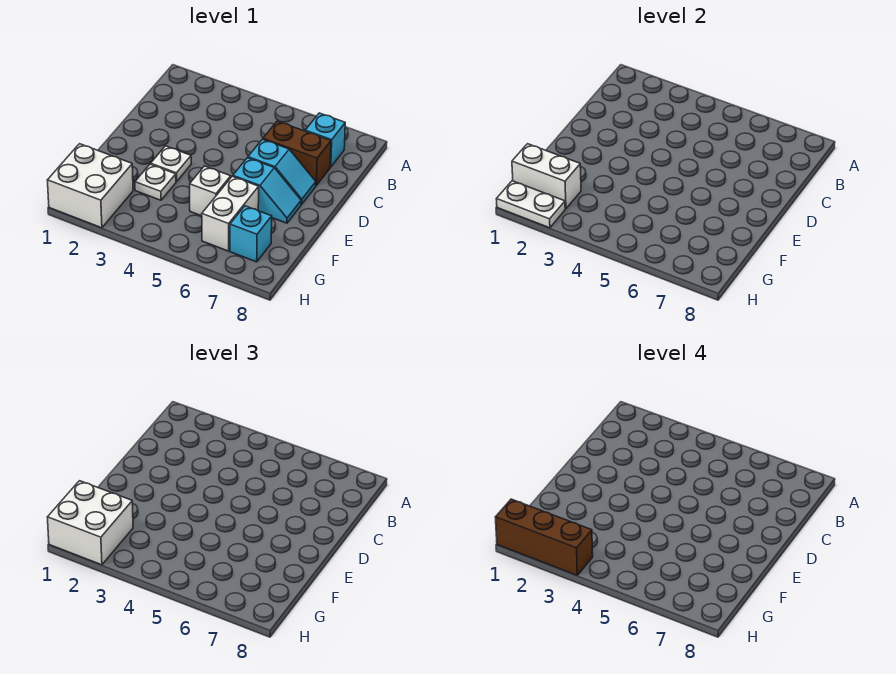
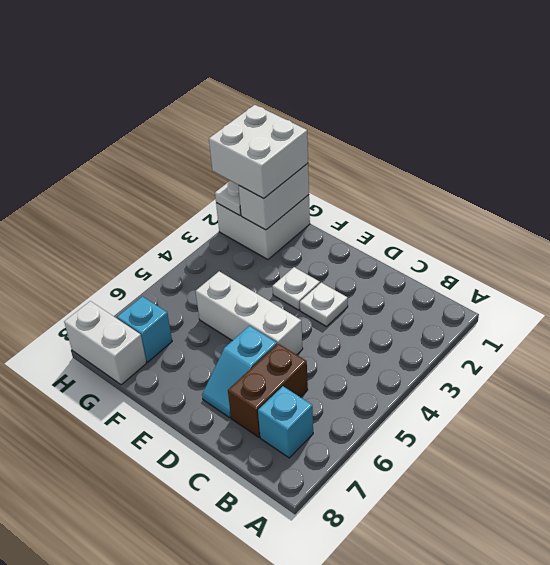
cyan 1x2 slope [233,158,301,223] -> none
white 1x1 plate [135,164,176,200] -> white 1x1 plate moved to [300,283,348,327]
white 1x1 brick [190,166,231,216] -> white 1x3 brick [196,271,303,355]
white 1x2 brick [202,176,259,251] -> white 1x2 brick moved to [64,301,146,385]
brown 1x3 brick [495,499,593,575] -> none

